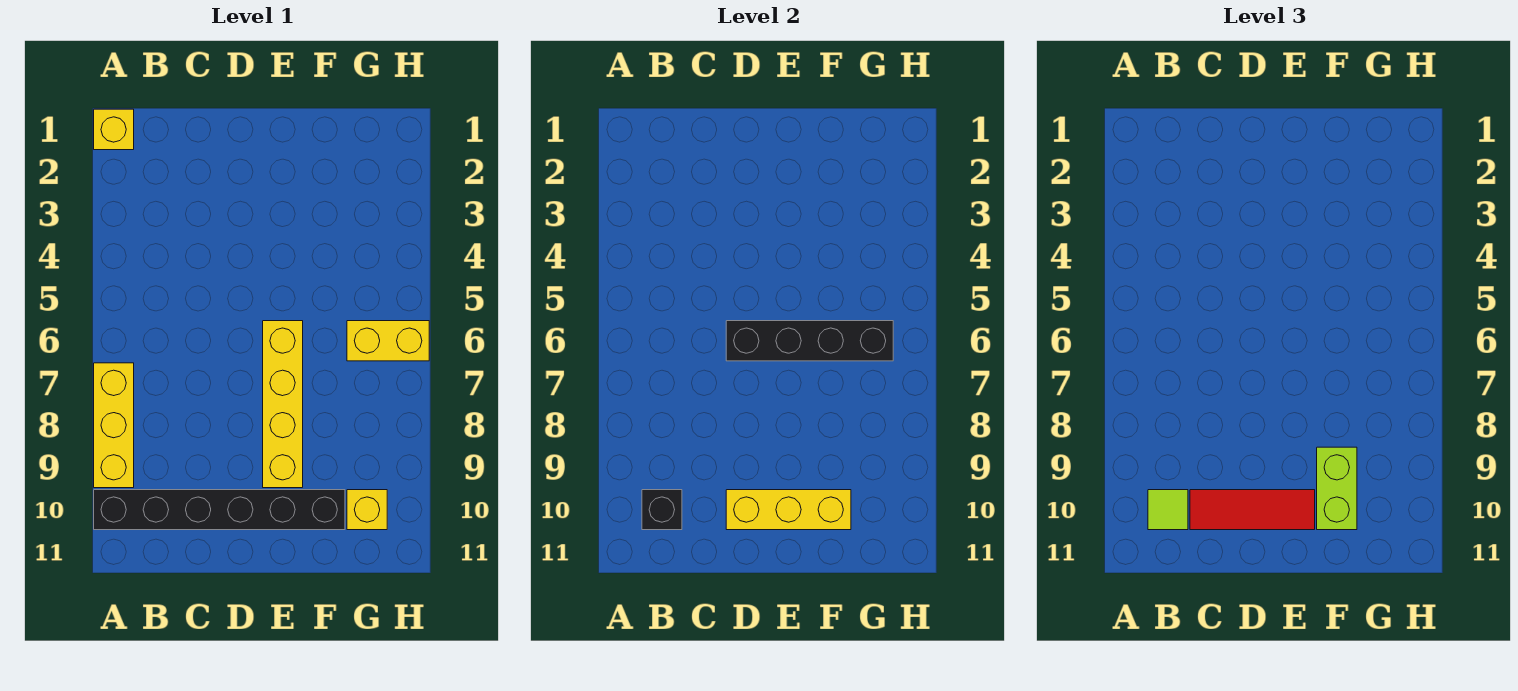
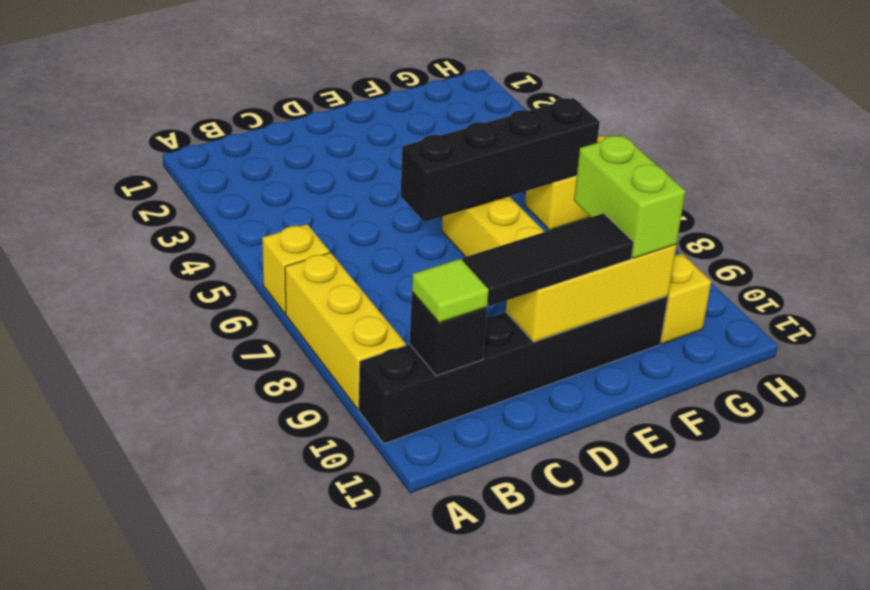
yellow 1x1 brick [94,109,134,150] -> yellow 1x1 brick moved to [262,224,330,314]
red 1x3 tile [1190,490,1315,530] -> black 1x3 tile [463,213,634,306]

